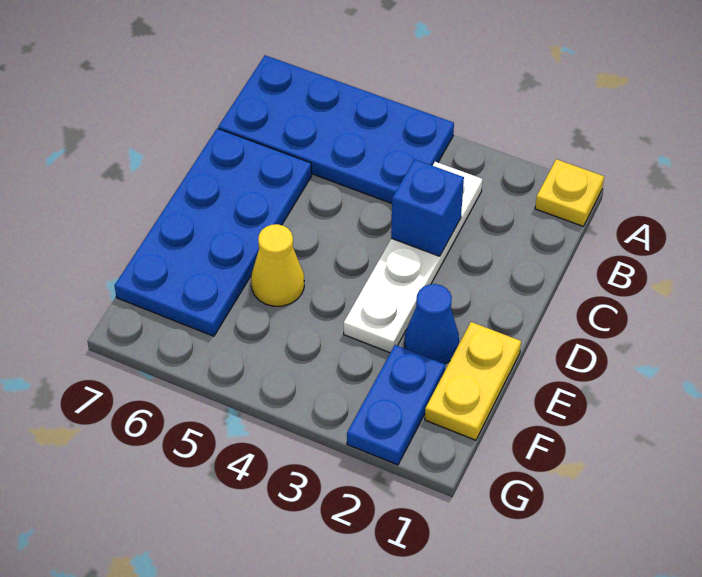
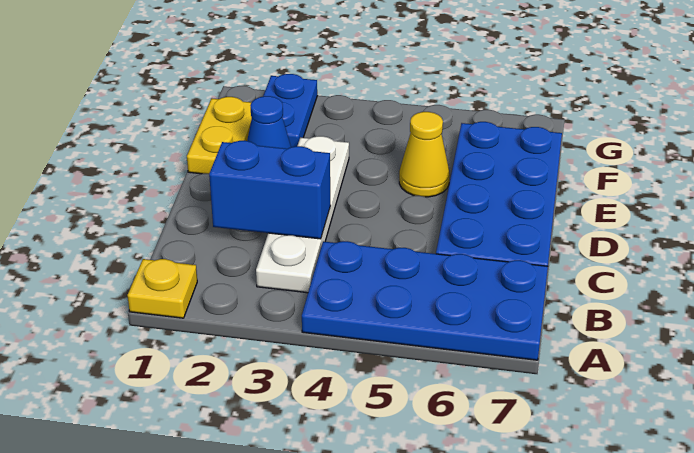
blue 1x1 brick [391,159,464,256] -> blue 1x2 brick [209,141,330,239]

